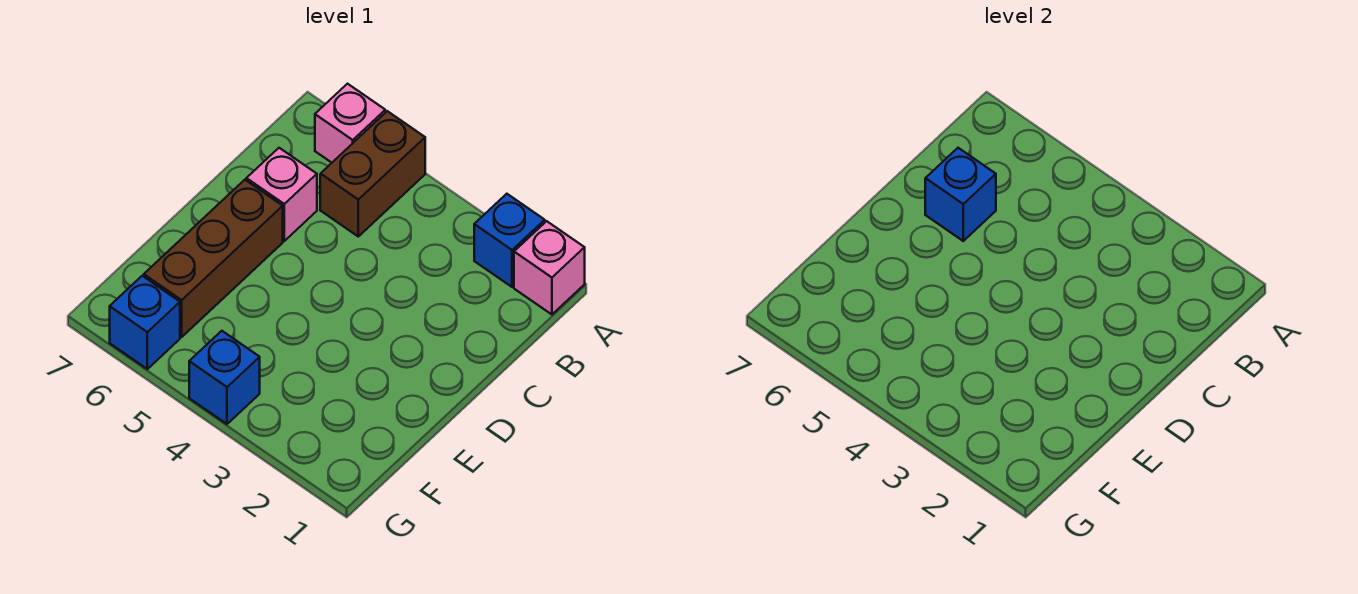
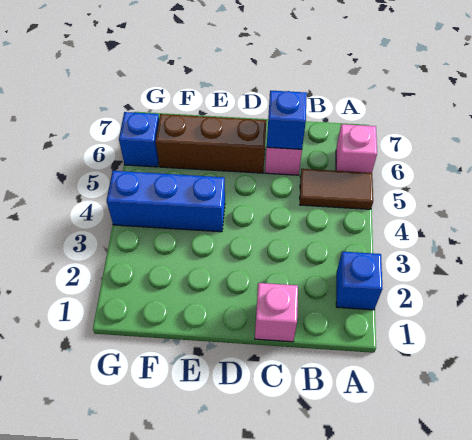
pink 1x1 brick [514,221,585,314] -> pink 1x1 brick moved to [255,283,298,342]
brown 1x2 brick [320,111,425,236] -> brown 1x2 tile [300,169,373,209]
blue 1x1 brick [189,331,260,424] -> blue 1x3 brick [107,171,225,232]

